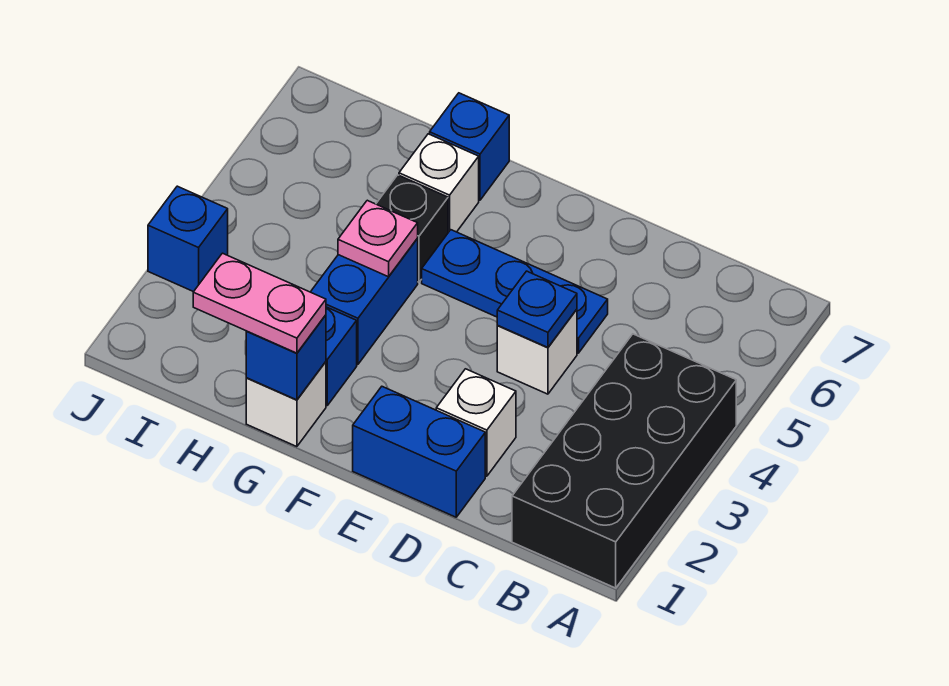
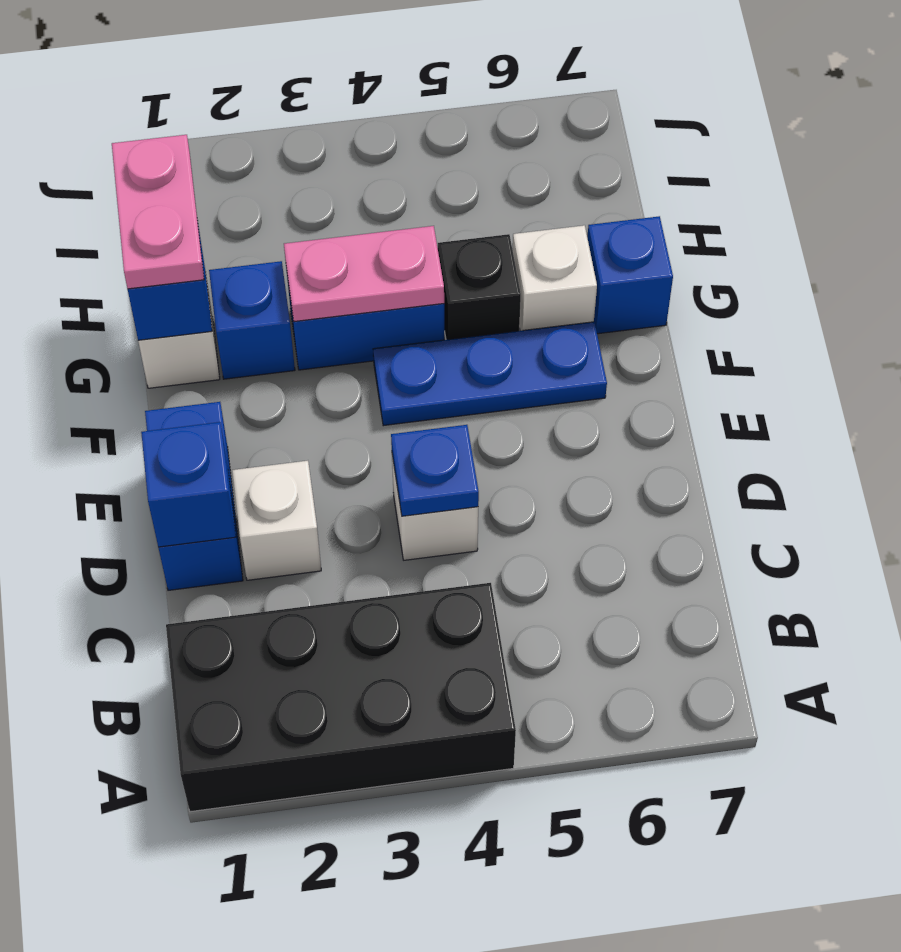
blue 1x3 plate [422,230,608,353] -> blue 1x3 plate turned to [373,322,607,426]
pink 1x1 plate [338,200,418,277] -> pink 1x2 plate [284,226,444,322]
blue 1x1 brick [148,186,228,292] -> blue 1x1 brick moved to [141,422,236,547]

